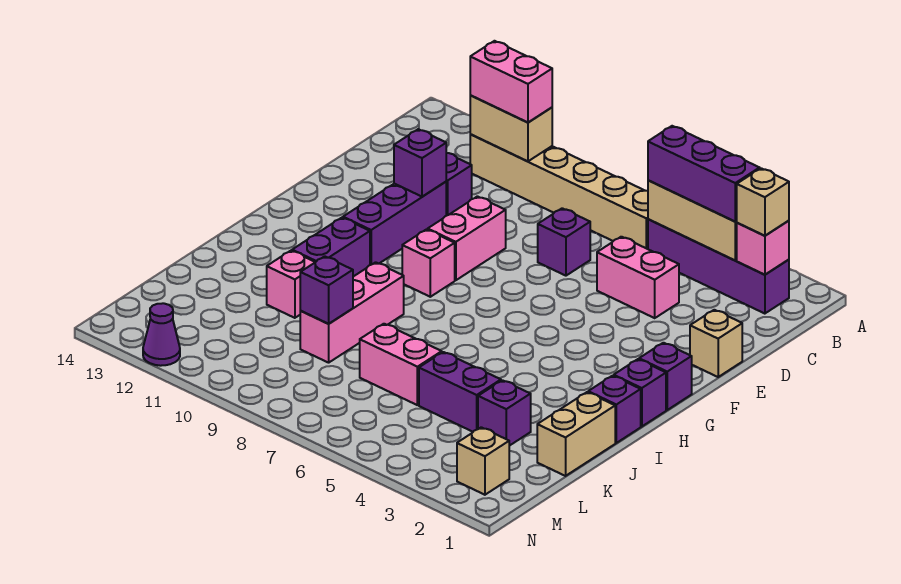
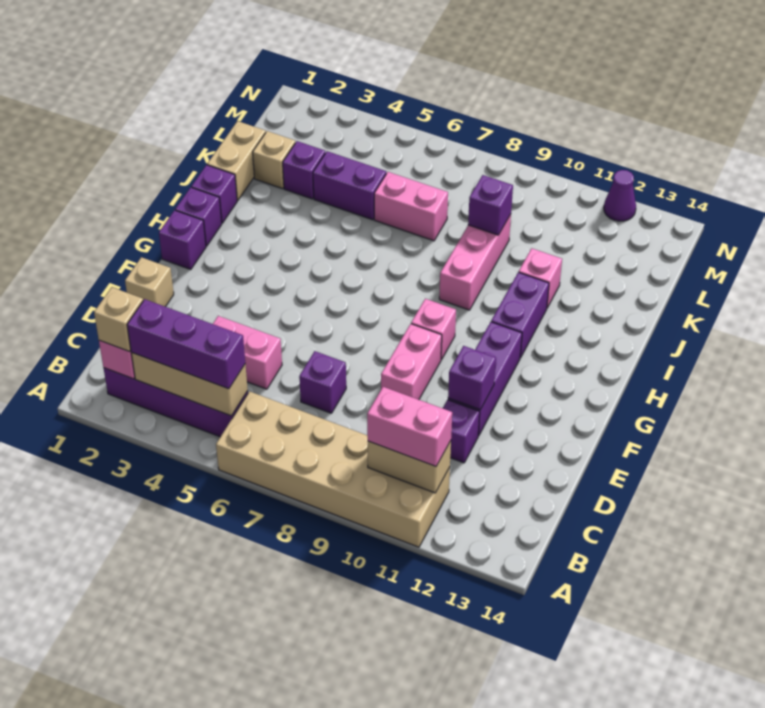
tan 1x6 brick [470,134,648,249] -> tan 2x6 brick [216,391,450,547]
tan 1x1 brick [457,427,509,495] -> tan 1x1 brick moved to [253,131,295,189]

